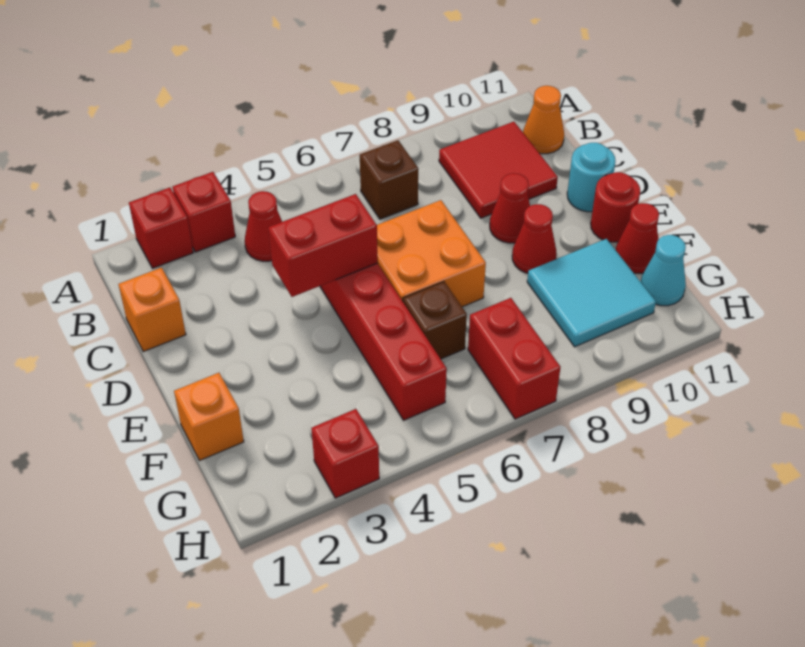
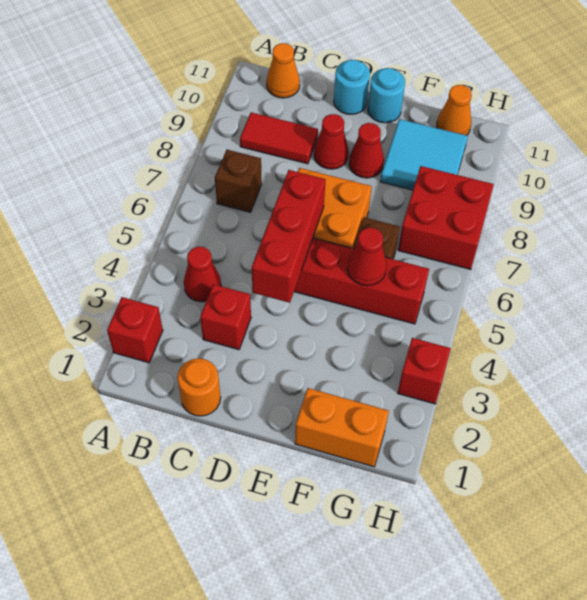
red 1x1 brick [172,172,235,252] -> red 1x1 brick moved to [200,284,251,350]
red 2x2 tile [439,122,558,218] -> red 1x2 tile [240,112,318,164]
orange 1x1 brick [118,268,186,352] -> orange 1x1 round brick [178,358,221,416]
red 1x2 brick [268,194,378,297] -> red 1x3 brick [252,170,326,303]
red 1x1 round brick [591,172,640,242] -> cyan 1x1 round brick [368,68,405,123]
orange 1x1 brick [174,373,244,461] -> orange 1x2 brick [295,388,389,467]
red 1x1 cone [616,203,659,273] -> red 1x1 cone moved to [347,228,387,286]
red 1x2 brick [468,298,561,419] -> red 2x2 brick [398,166,494,269]
cyan 1x1 cone [641,235,686,306] -> orange 1x1 cone [437,85,471,135]

